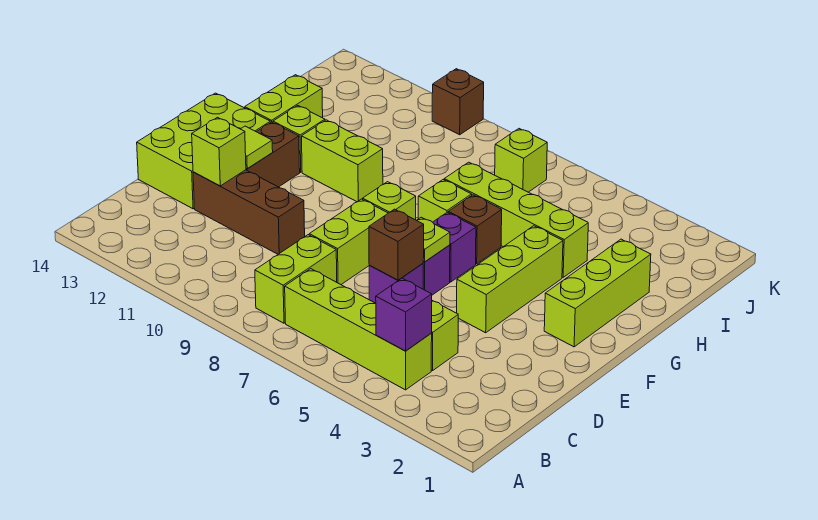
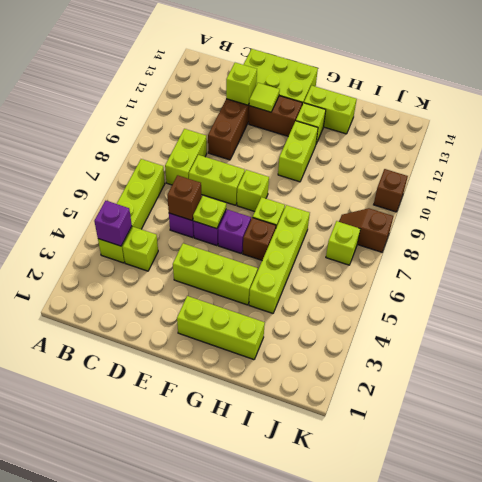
lime 1x2 brick [255,235,337,323] -> lime 1x2 brick turned to [165,129,207,185]
none -> brown 1x2 slope [339,208,394,252]

